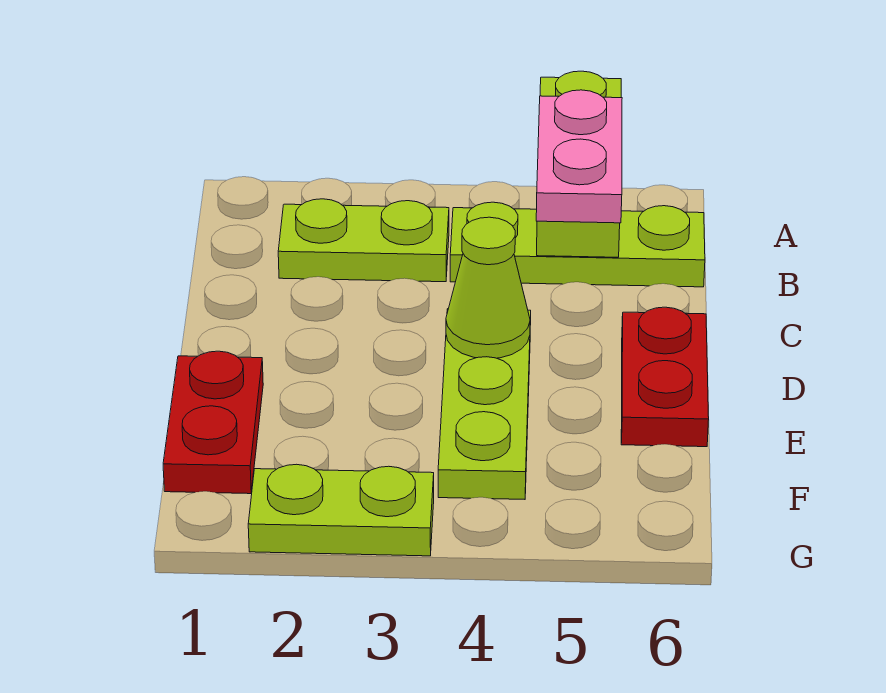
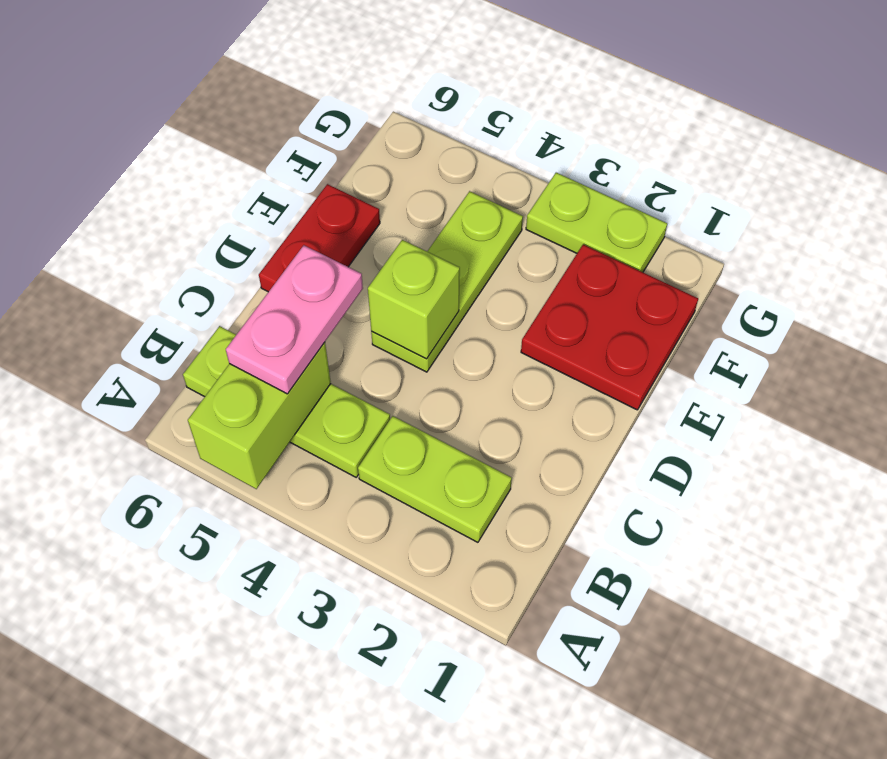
lime 1x1 cone [446,217,530,358] -> lime 1x1 brick [368,240,460,359]
red 1x2 plate [163,351,263,494] -> red 2x2 plate [521,245,698,410]

